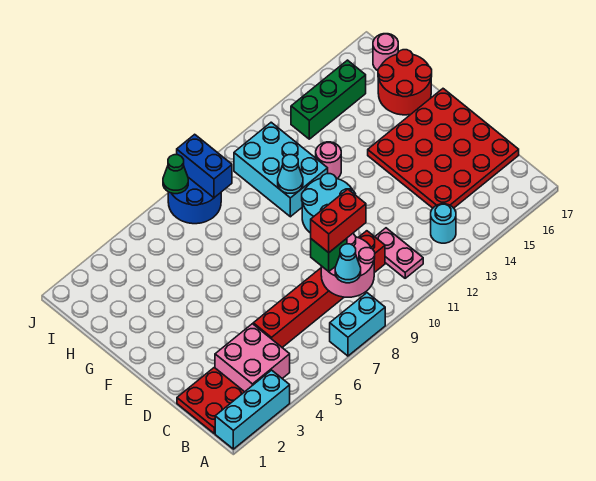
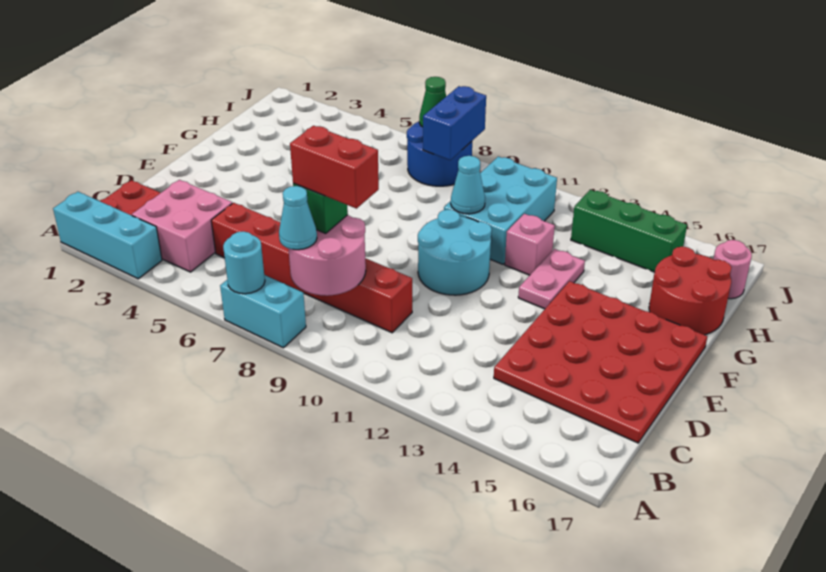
pink 1x2 plate [375,228,423,278] -> pink 1x2 plate moved to [518,249,585,309]
cyan 1x1 round brick [431,204,456,243] -> cyan 1x1 round brick moved to [223,231,265,294]
pink 1x1 round brick [316,142,341,179] -> pink 1x1 brick [505,214,555,275]

